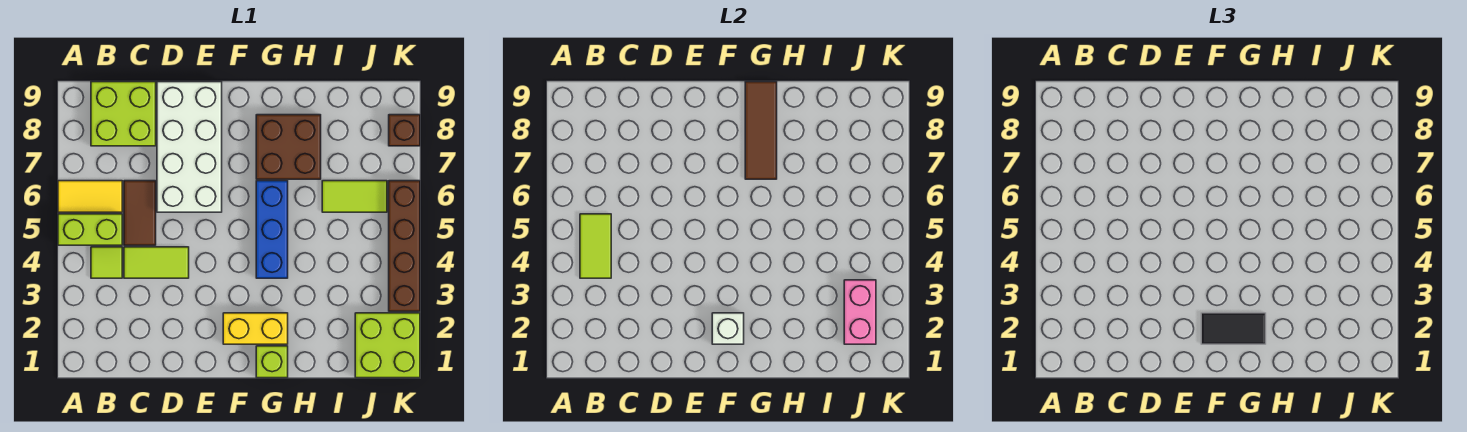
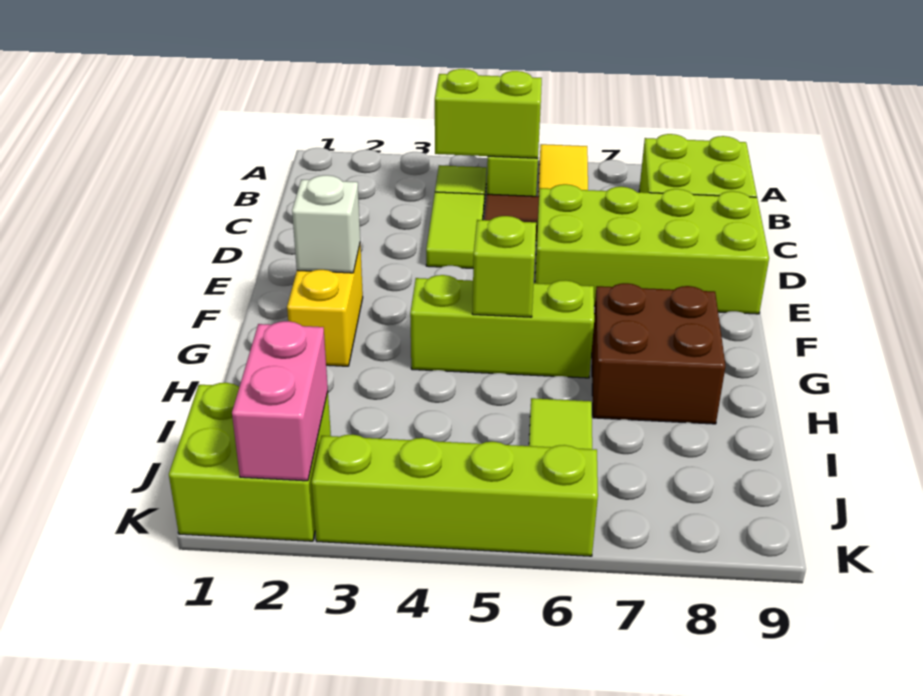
lime 1x2 tile [580,214,611,278] -> lime 1x2 brick [435,69,542,158]
white 2x4 brick [157,82,222,212] -> lime 2x4 brick [535,184,769,314]
black 1x2 tile [1201,313,1266,344] -> none
lime 1x1 brick [256,346,288,378] -> lime 1x1 brick moved to [472,216,536,317]
blue 1x3 brick [256,181,288,278] -> lime 1x3 brick [410,275,594,378]
brown 1x3 tile [745,82,777,179] -> none
pink 1x2 brick [844,280,876,344] -> pink 1x2 brick turned to [232,321,328,481]
brown 1x4 brick [389,181,420,311] -> lime 1x4 brick [312,435,598,556]
brown 1x1 brick [389,115,420,146] -> none

